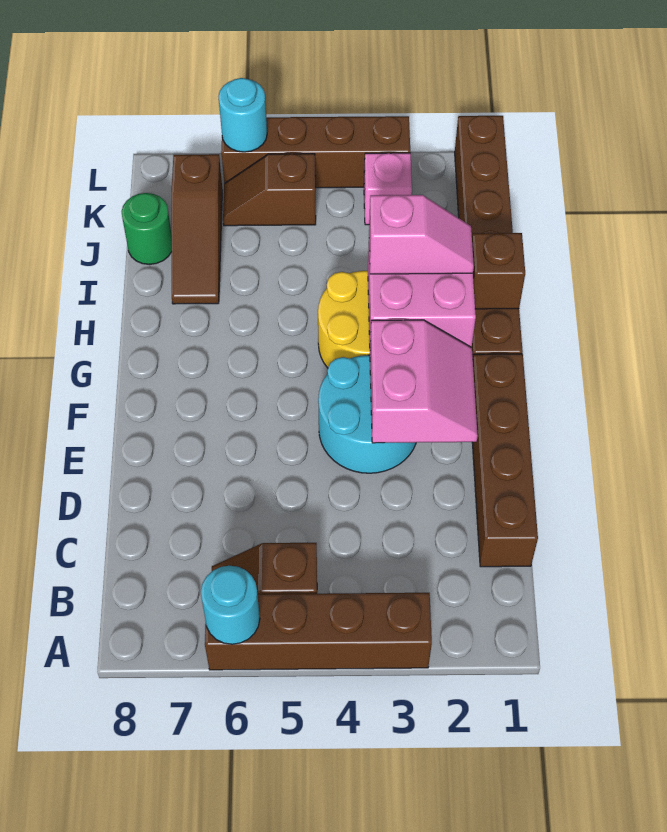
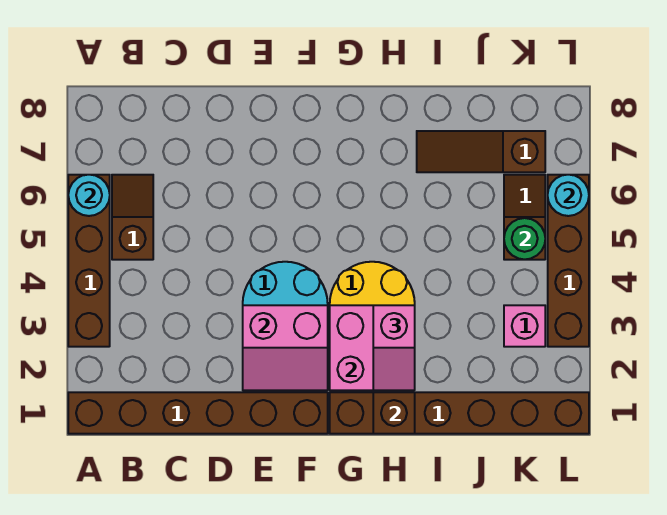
brown 1x4 brick [472,354,538,567] -> brown 1x6 brick [68,392,328,434]
green 1x1 round brick [122,193,172,264] -> green 1x1 round brick moved to [504,218,545,260]

